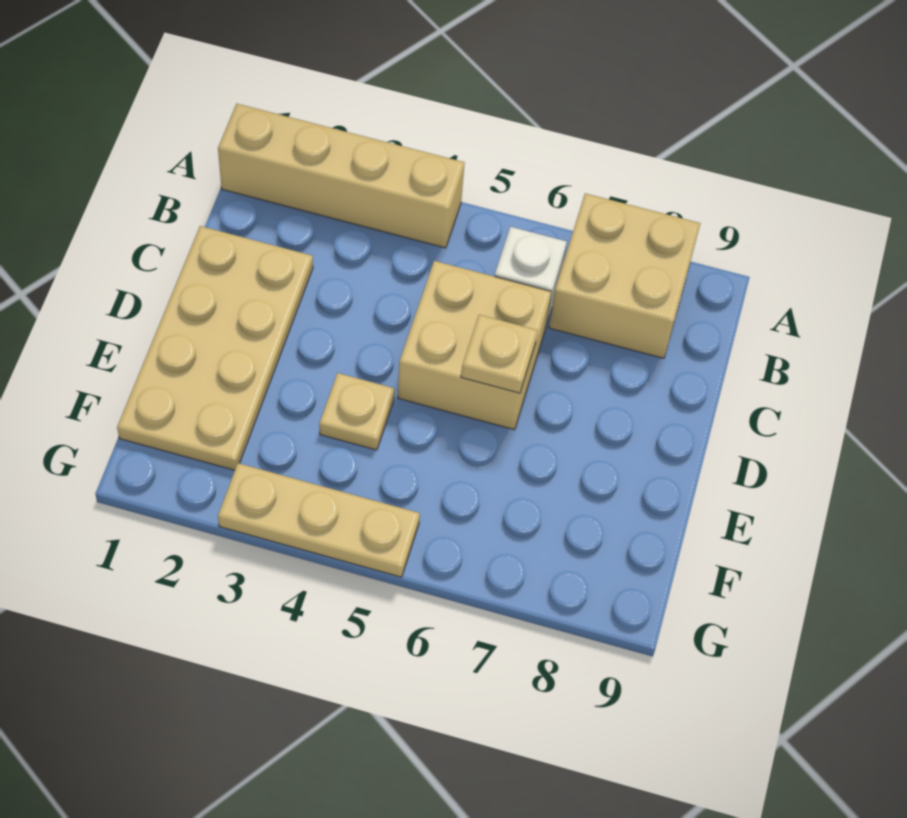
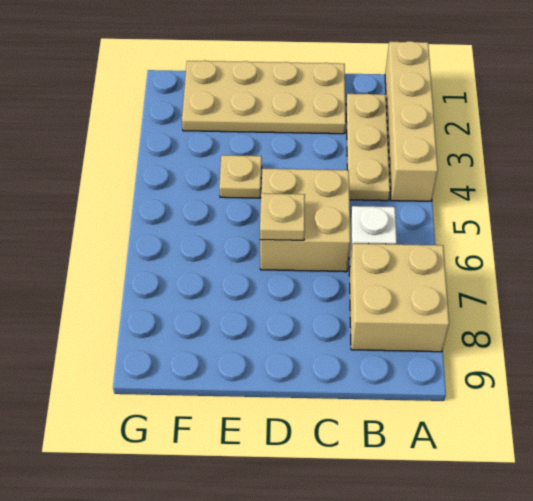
tan 1x3 plate [218,463,420,577] -> tan 1x3 plate moved to [346,94,390,201]

